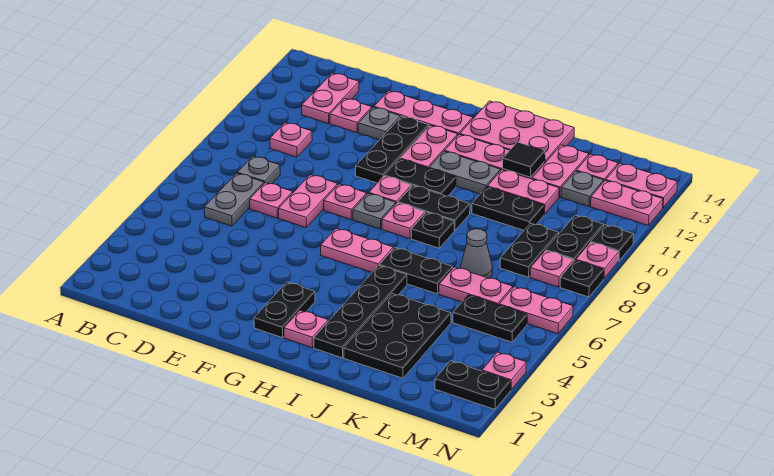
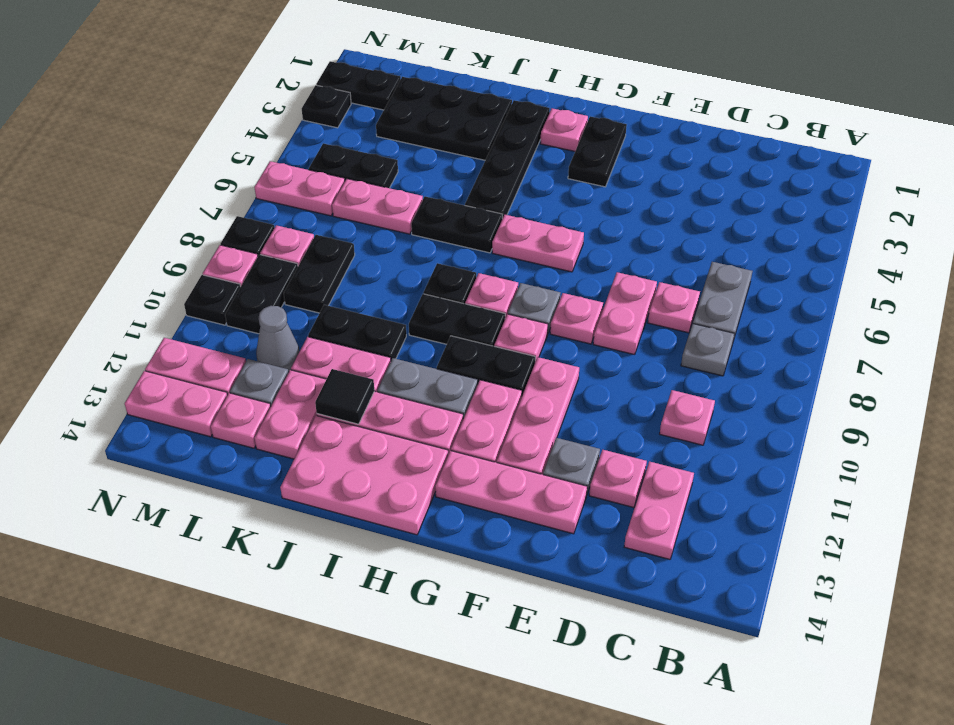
black 1x3 plate [356,116,429,183] -> pink 1x3 plate [497,357,579,474]
black 2x3 plate [344,294,451,378] -> black 2x3 plate turned to [376,77,512,160]
grey 1x1 cone [461,229,492,278] -> grey 1x1 cone moved to [256,306,299,372]
pink 1x1 plate [482,352,526,390] -> black 1x1 plate [302,85,351,128]

